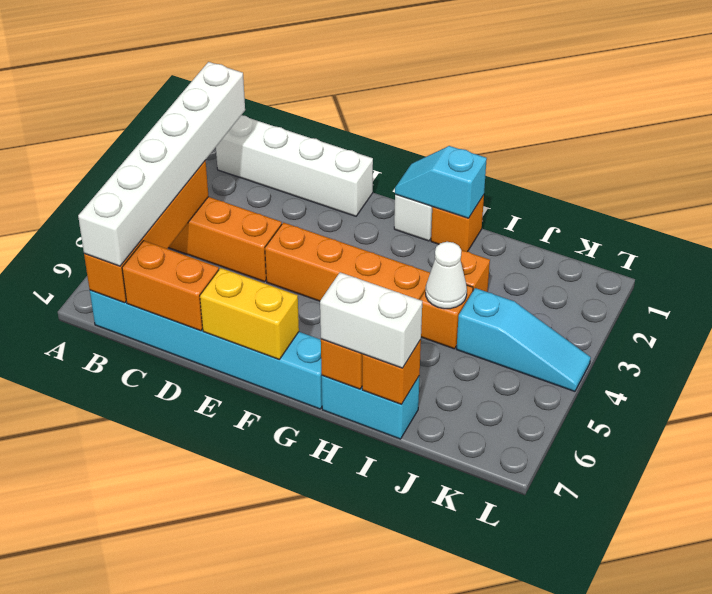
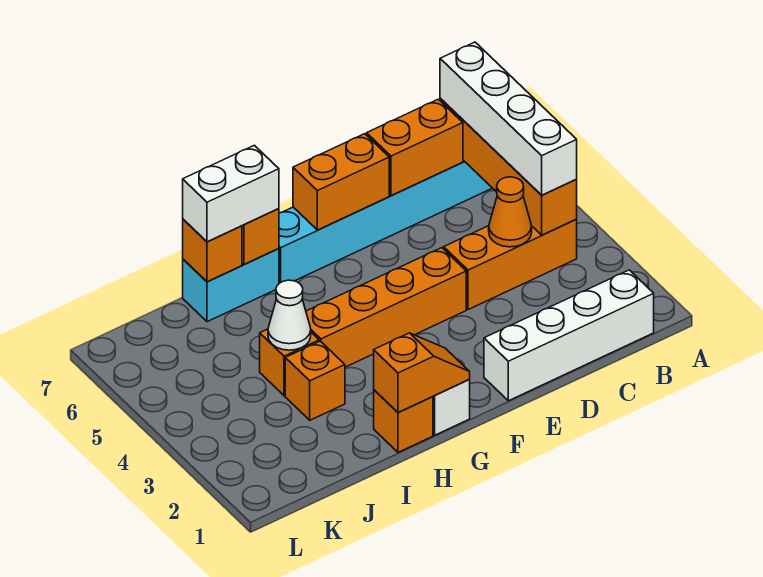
white 1x6 brick [78,62,245,266] -> white 1x4 brick [440,42,577,195]
none -> orange 1x1 cone [489,177,532,247]
yellow 1x2 brick [200,268,299,360] -> orange 1x2 brick [293,134,389,230]
cyan 1x2 slope [395,146,487,218] -> orange 1x2 slope [374,333,470,412]
cyan 1x3 slope [457,288,591,391] -> none

